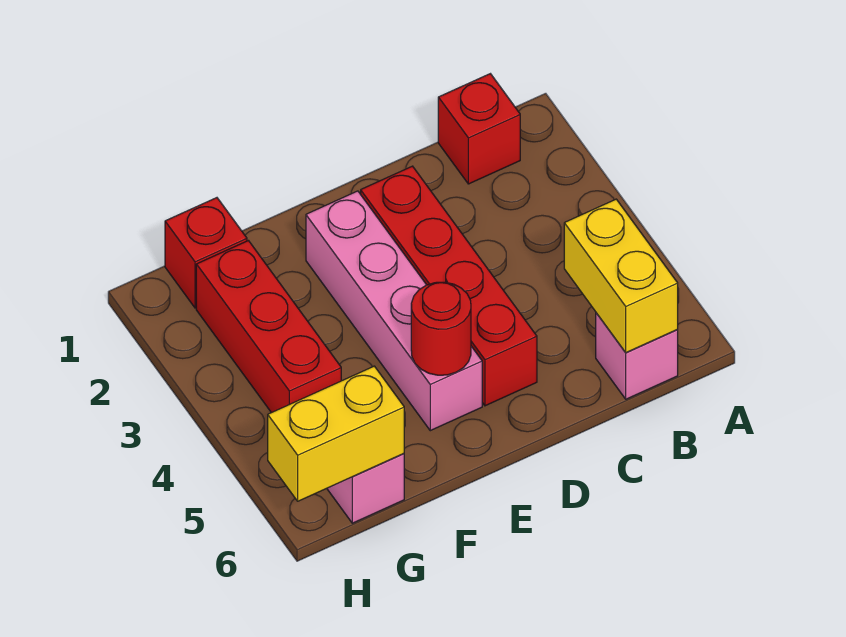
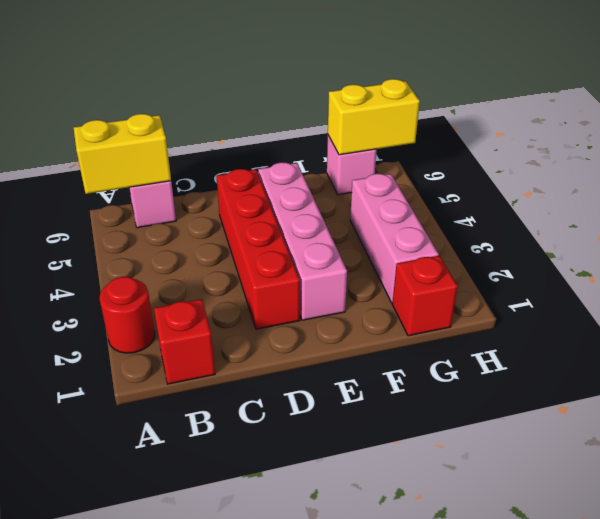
yellow 1x2 brick [564,199,678,353] -> yellow 1x2 brick turned to [74,114,171,194]
red 1x1 round brick [411,282,471,375] -> red 1x1 round brick moved to [100,277,155,353]
red 1x3 brick [196,241,341,413] -> pink 1x3 brick [350,174,439,303]

